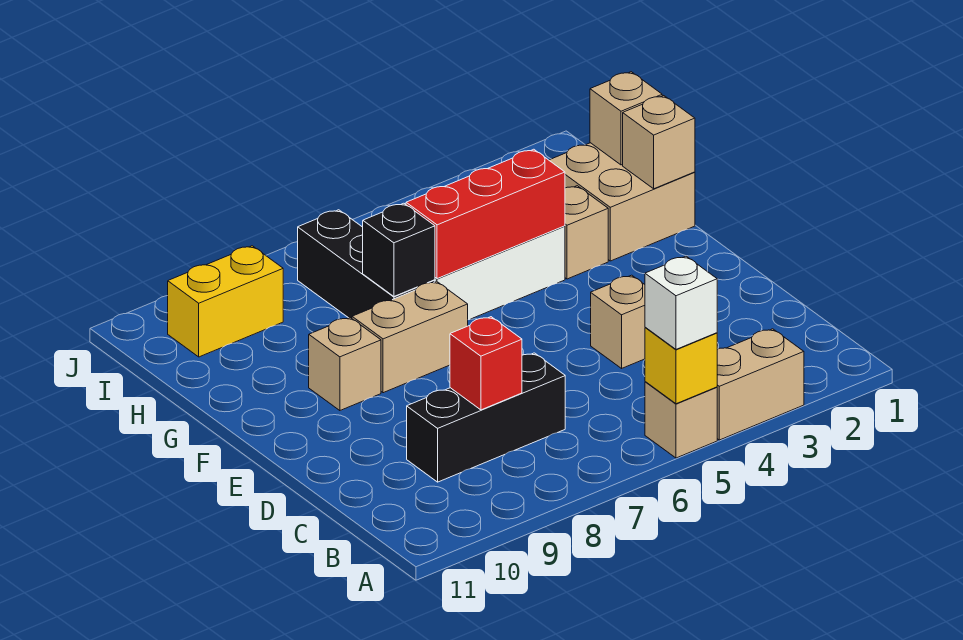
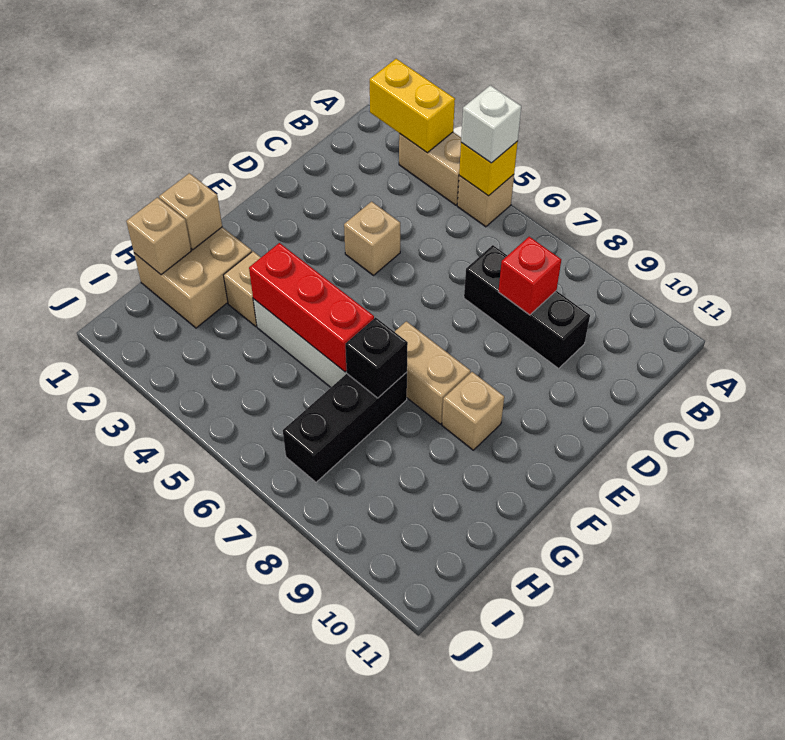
yellow 1x2 brick [168,246,283,357] -> yellow 1x2 brick moved to [370,59,455,153]

